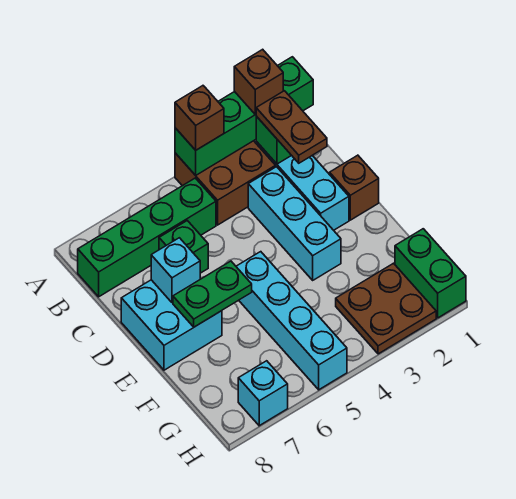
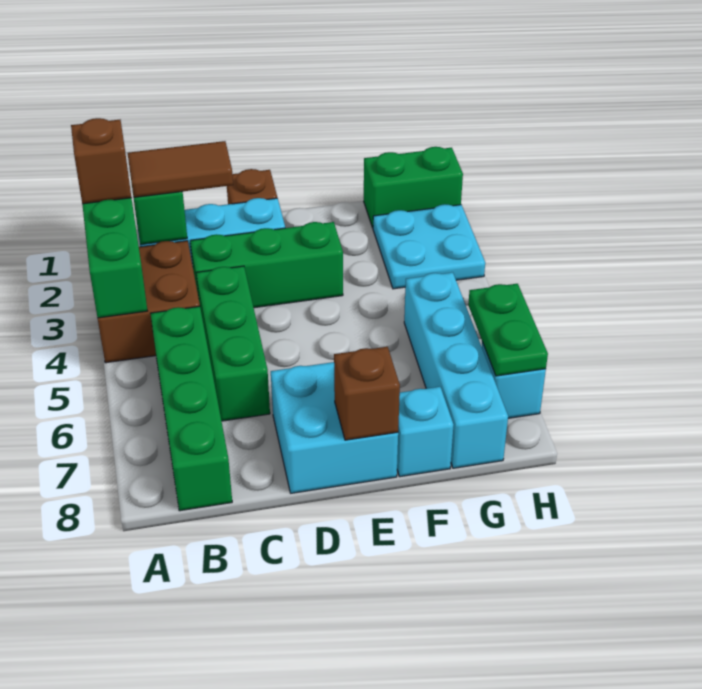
brown 1x1 brick [175,86,224,150] -> brown 1x1 brick moved to [334,347,400,440]
brown 1x2 plate [256,91,327,163] -> brown 1x2 tile [128,141,233,197]
cyan 1x3 brick [248,167,341,280] -> green 1x3 brick [190,222,343,308]
green 1x1 brick [159,221,208,273] -> green 1x3 brick [196,266,270,421]
cyan 1x1 brick [151,238,200,303] -> cyan 1x1 brick moved to [397,387,453,477]
cyan 1x4 brick [236,252,347,390] -> cyan 1x4 brick turned to [404,272,508,468]
green 1x2 plate [173,261,252,327] -> green 1x2 plate moved to [468,284,548,376]
brown 2x2 plate [336,263,436,354] -> cyan 2x2 plate [373,204,485,289]

